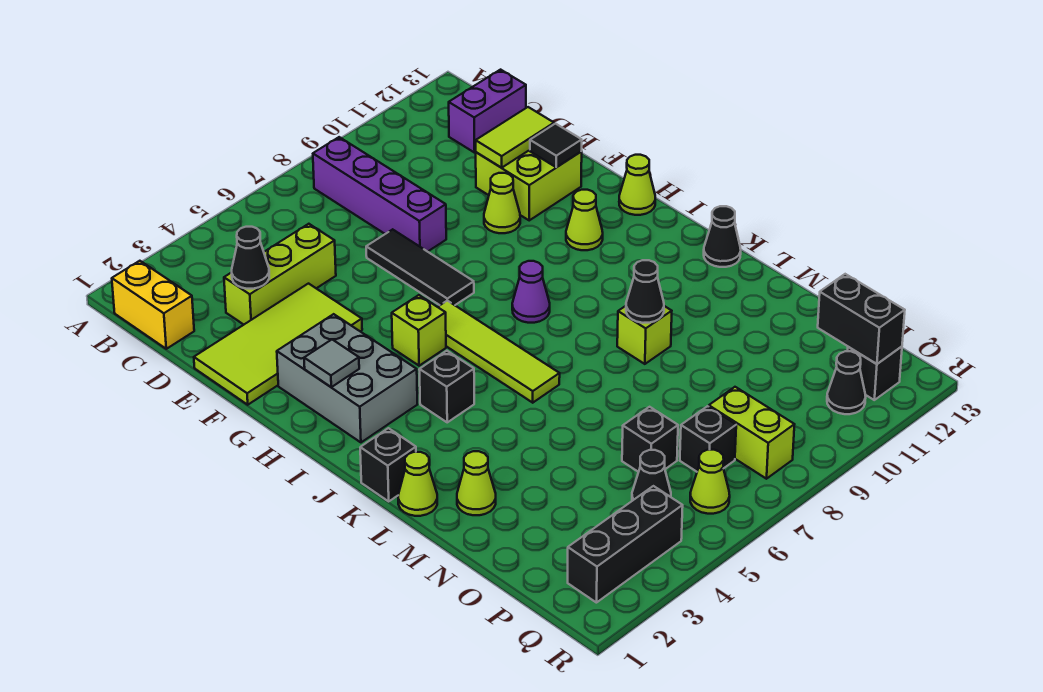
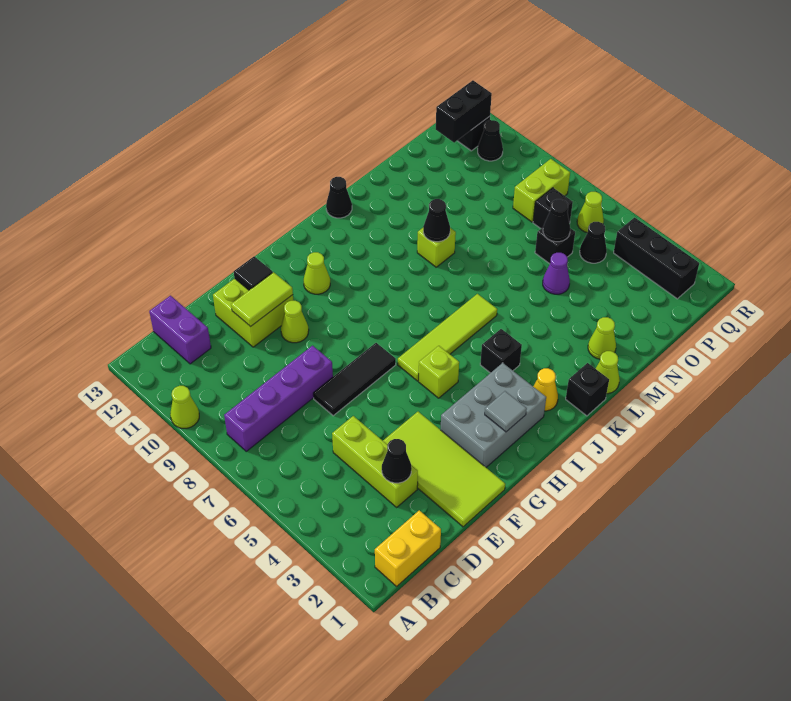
lime 1x2 tile [476,107,554,168] -> lime 1x2 tile turned to [231,272,293,327]
lime 1x1 cone [619,155,655,215] -> lime 1x1 cone moved to [170,386,199,428]
purple 1x1 cone [512,261,550,323] -> purple 1x1 cone moved to [543,253,570,294]
none -> yellow 1x1 cone [533,368,558,411]
none -> black 1x1 cone [543,199,570,242]

